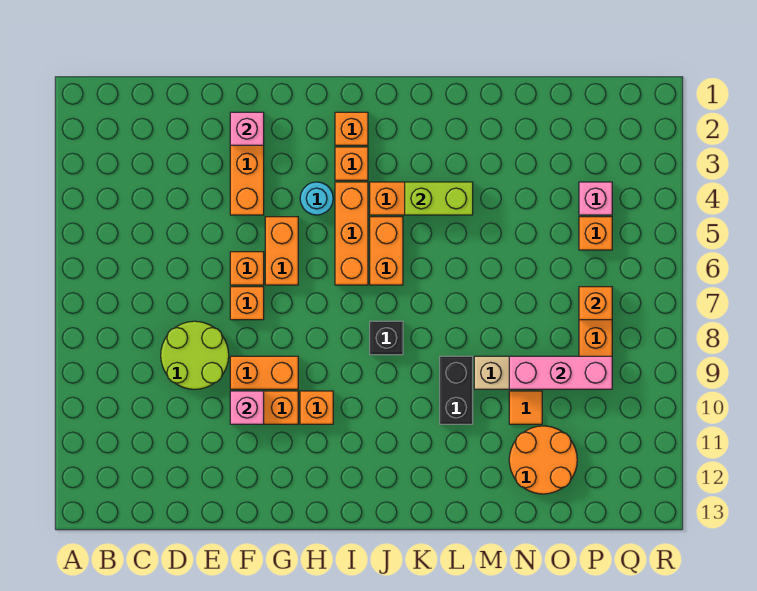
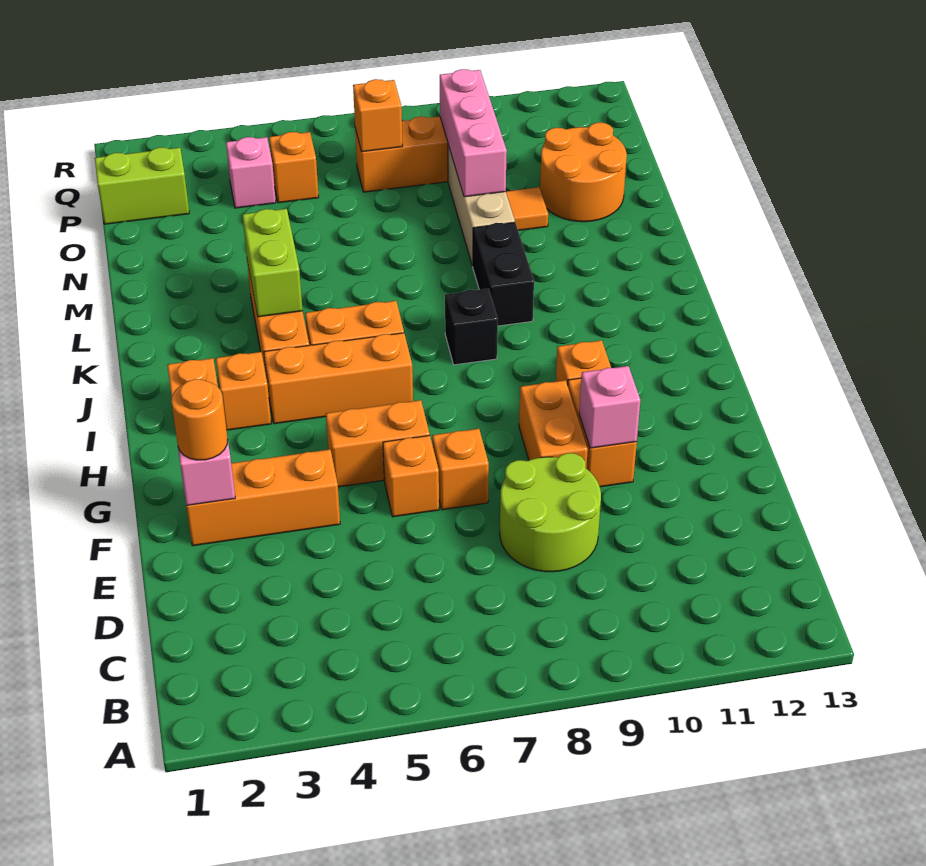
none -> orange 1x1 round brick [171,379,228,460]
cyan 1x1 round brick [300,182,333,215] -> none
black 1x2 brick [440,356,473,424] -> black 1x2 brick turned to [473,222,534,326]
none -> lime 1x2 brick [95,147,189,224]

